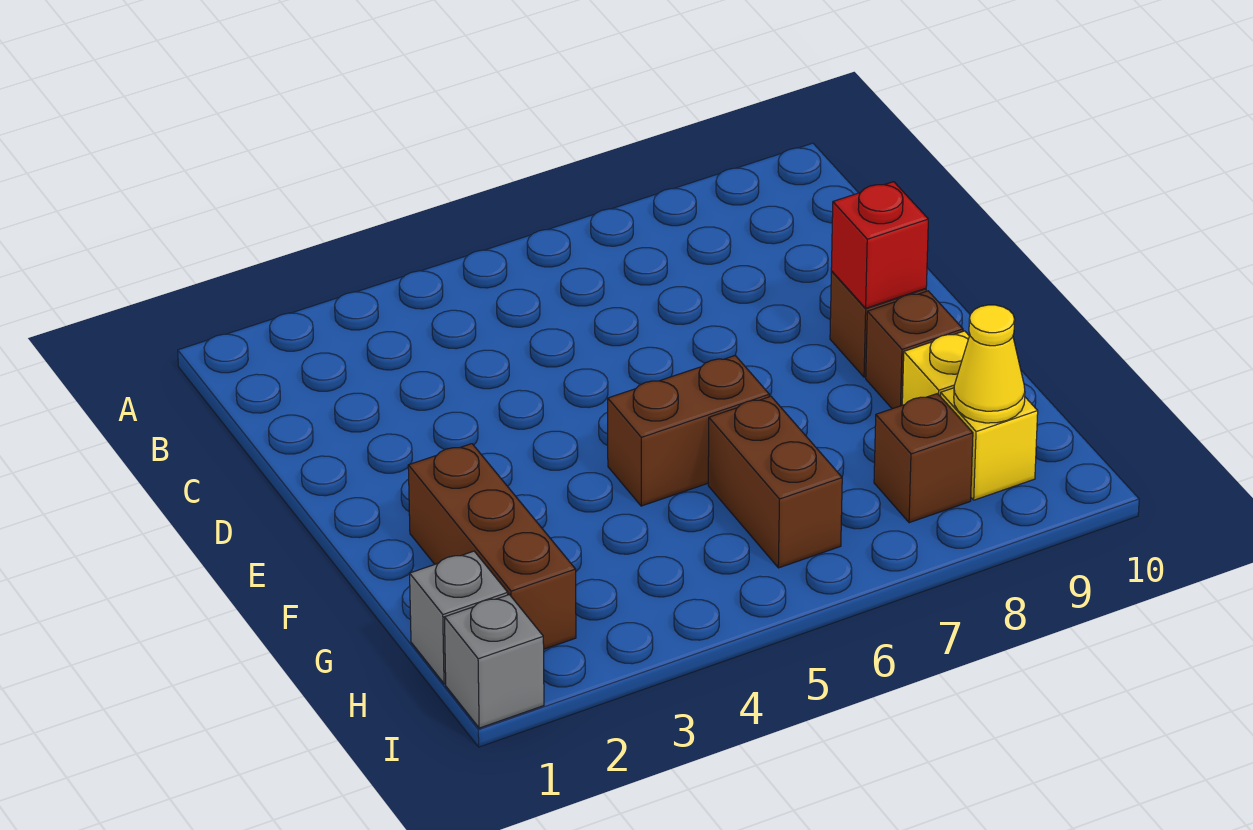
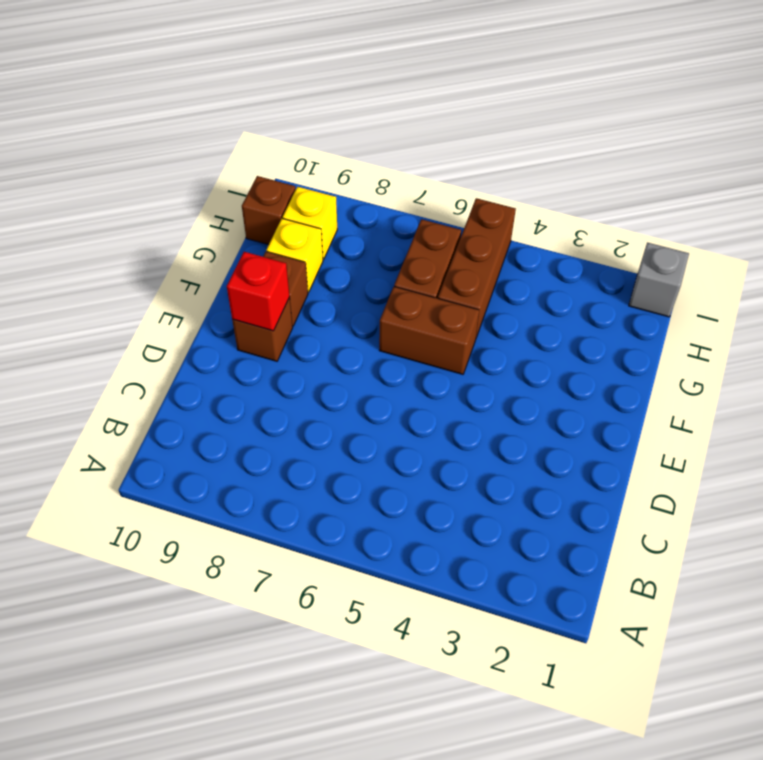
brown 1x3 brick [408,444,576,649] -> brown 1x3 brick moved to [438,198,516,337]
grey 1x1 brick [410,551,508,684] -> none
brown 1x1 brick [874,394,973,523] -> brown 1x1 brick moved to [242,176,296,245]
yellow 1x1 cone [954,305,1025,423] -> none

